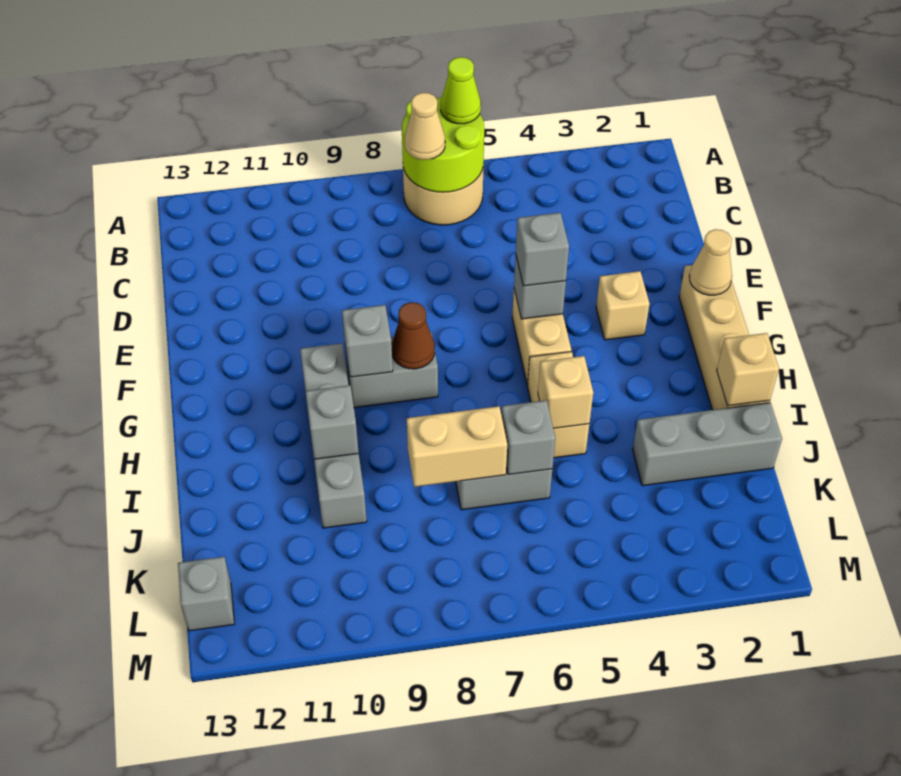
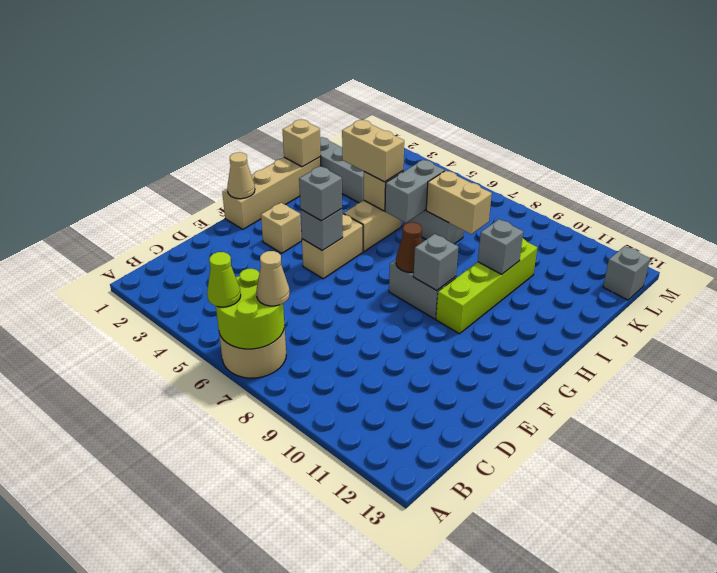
grey 1x4 brick [300,343,367,528] -> lime 1x4 brick [436,238,537,334]
none -> tan 1x2 brick [342,120,404,182]
grey 1x1 brick [501,400,555,475] -> grey 1x2 brick [385,160,445,223]

